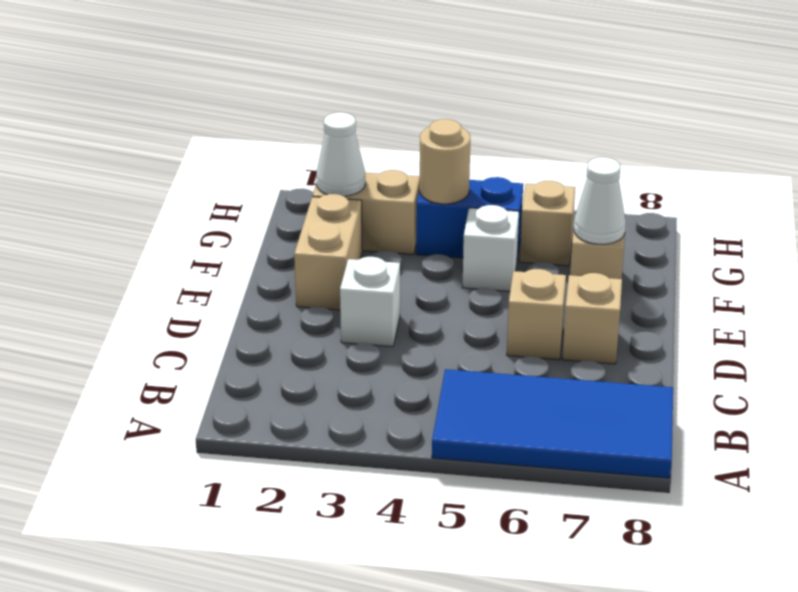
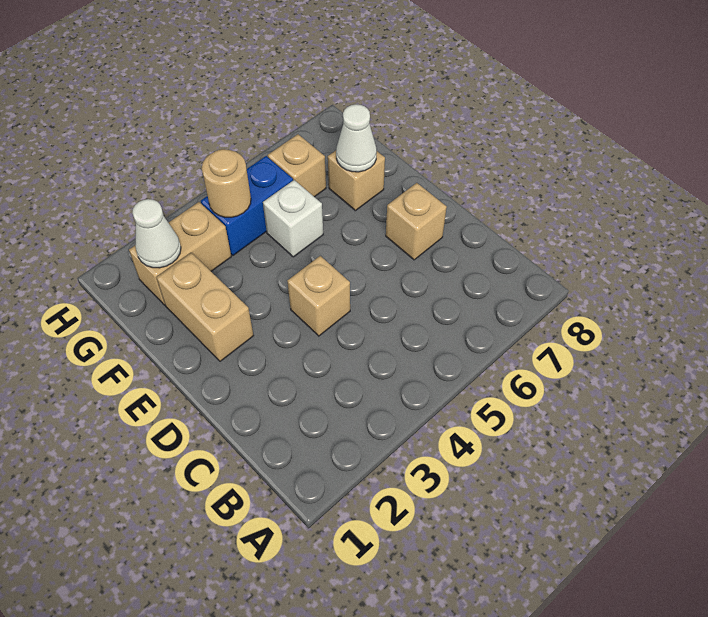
blue 2x4 tile [432,369,673,478] -> none
white 1x1 brick [340,257,400,347] -> none
tan 1x1 brick [507,269,566,360] -> tan 1x1 brick moved to [287,256,350,336]

